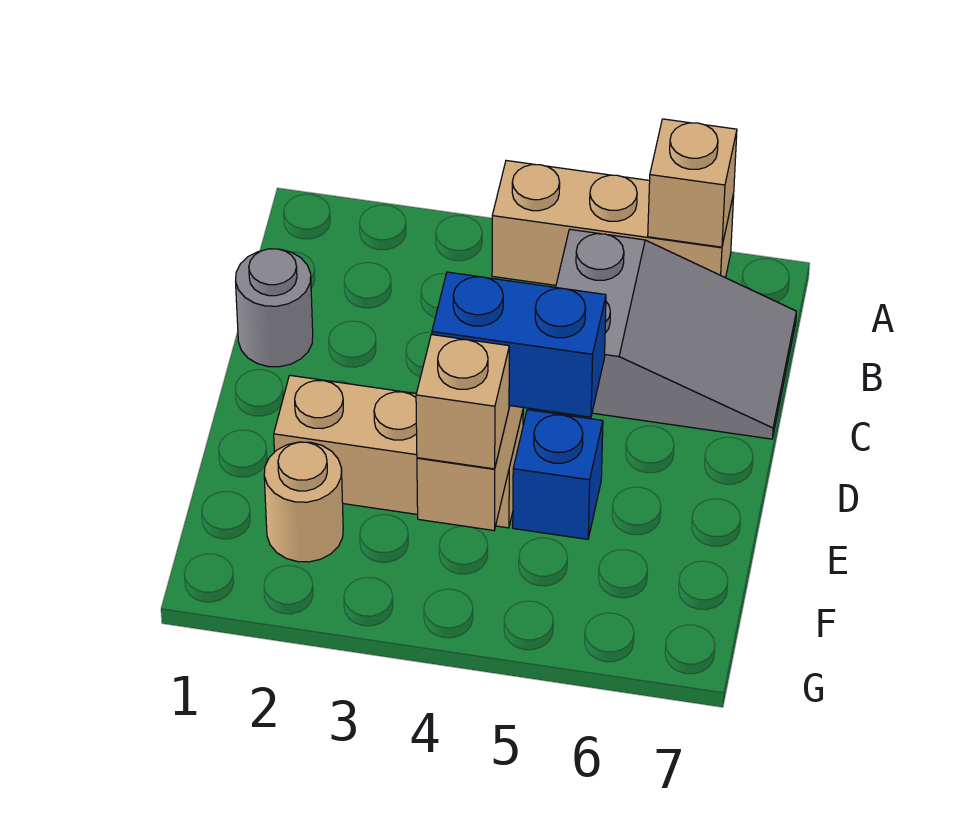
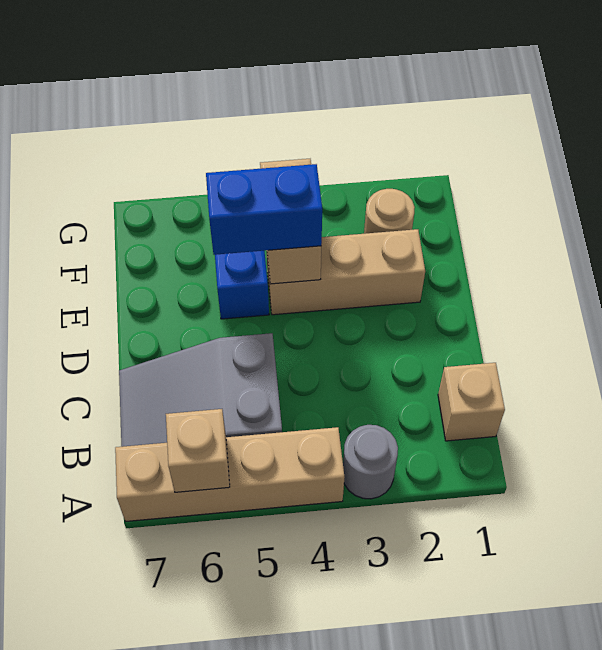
tan 1x3 brick [492,161,734,285] -> tan 1x4 brick [115,427,344,522]
grey 1x1 round brick [236,249,313,367] -> grey 1x1 round brick moved to [343,425,398,499]
tan 1x1 brick [416,335,509,469] -> tan 1x1 brick moved to [438,363,505,441]

